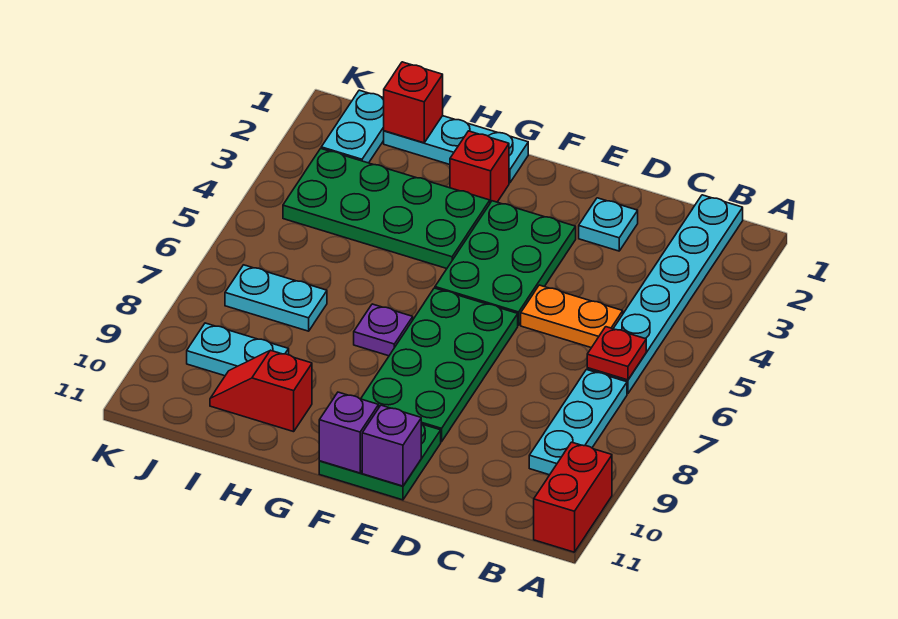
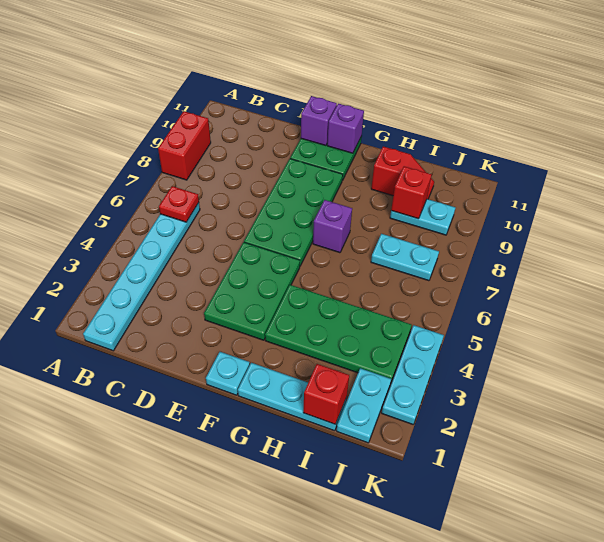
red 1x2 brick [534,442,612,552] -> red 1x2 brick moved to [158,111,211,180]
cyan 1x3 plate [529,370,627,475] -> cyan 1x3 plate moved to [382,325,444,424]
orange 1x2 plate [521,285,623,348] -> none
cyan 1x1 plate [579,198,638,251] -> cyan 1x1 plate moved to [206,352,250,395]
red 1x1 brick [450,131,509,203] -> red 1x1 brick moved to [391,166,432,219]
purple 1x1 plate [354,304,413,356] -> purple 1x1 brick [313,200,352,253]

